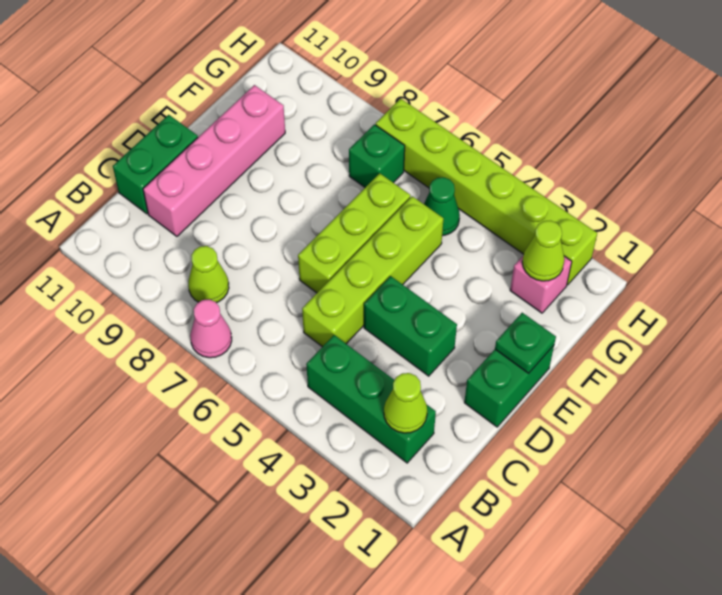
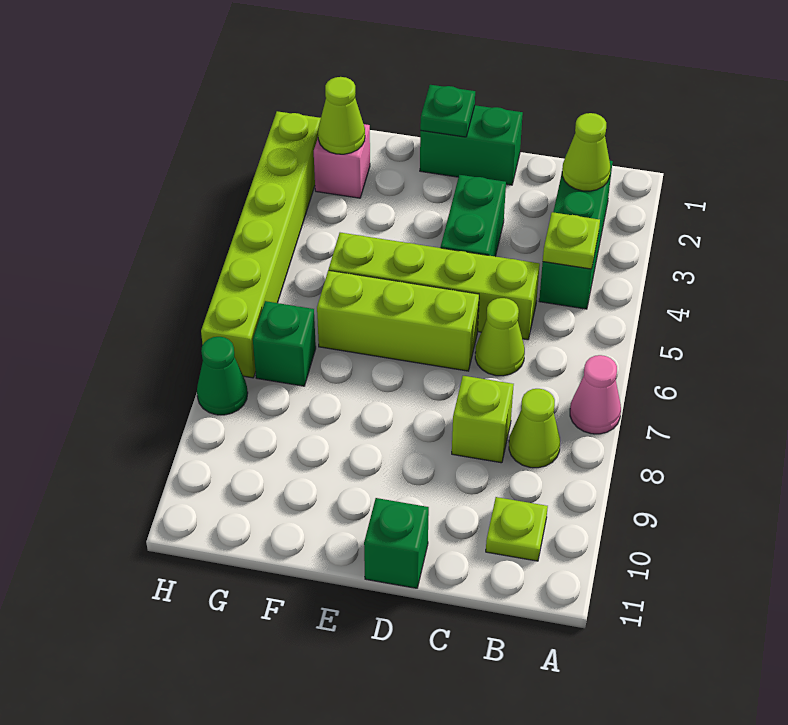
none -> lime 1x1 plate [543,212,600,269]
none -> lime 1x1 plate [486,497,548,561]
none -> lime 1x1 cone [475,298,525,376]
none -> lime 1x1 brick [452,376,514,463]
pink 1x4 brick [143,85,285,236] -> none
green 1x2 brick [113,115,198,214] -> green 1x1 brick [364,498,429,588]
green 1x1 cone [424,177,460,236] -> green 1x1 cone moved to [197,337,248,415]

